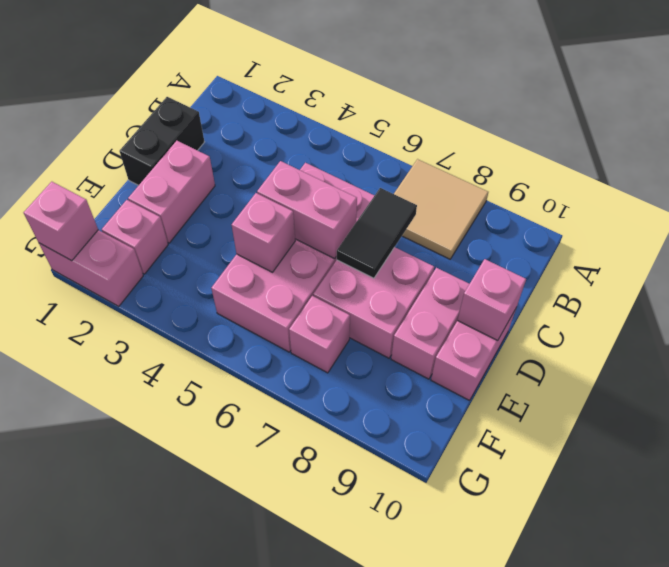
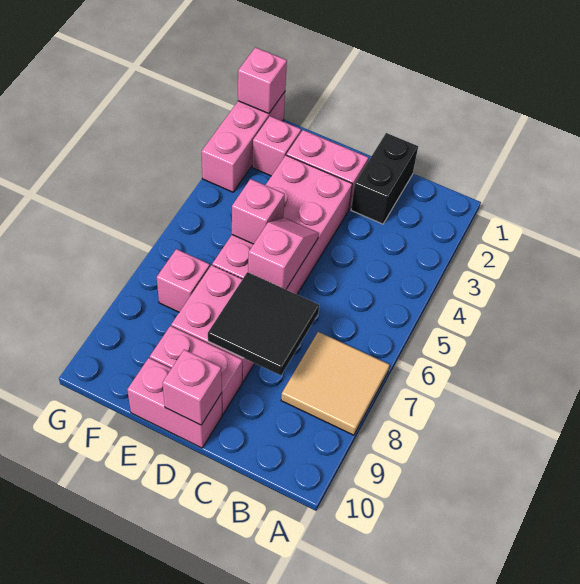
black 1x2 brick [119,97,204,185] -> black 1x2 brick turned to [351,133,418,224]
pink 2x4 brick [211,163,375,352] -> pink 2x4 brick turned to [212,155,352,294]
black 1x2 tile [336,188,417,278] -> black 2x2 tile [208,272,319,375]
pink 1x2 brick [257,161,357,259] -> pink 1x2 slope [248,218,319,289]
pink 1x2 brick [39,230,143,306] -> pink 1x3 brick [202,92,285,192]

